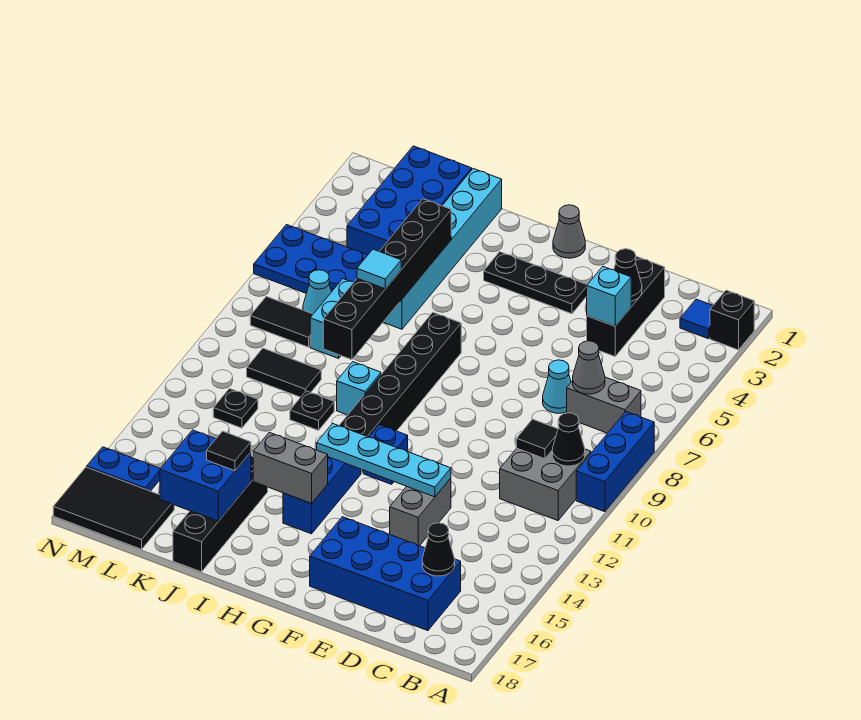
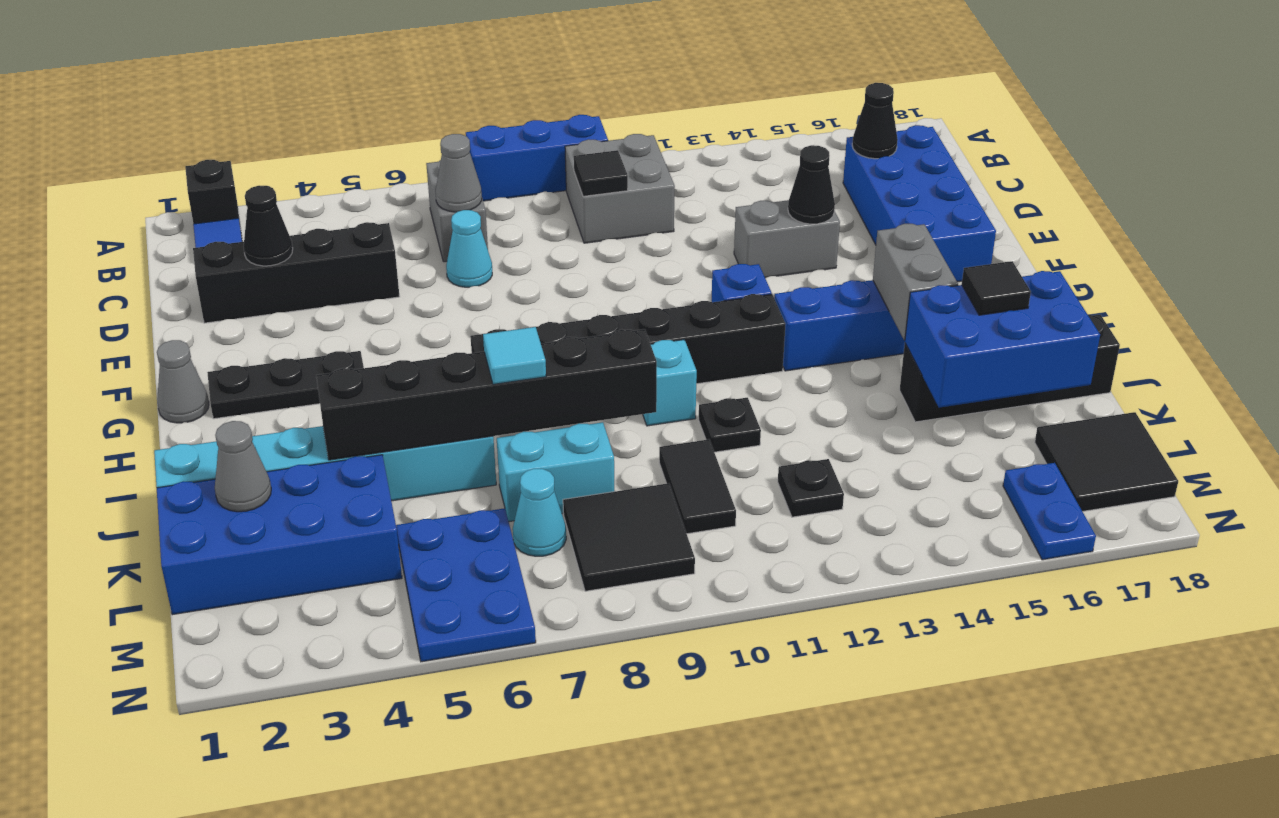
black 1x1 cone [552,413,585,466] -> black 1x1 cone moved to [788,145,835,224]
black 1x3 brick [587,256,665,356] -> black 1x4 brick [193,222,400,323]
cyan 1x1 brick [587,267,631,326] -> none
cyan 1x4 plate [317,423,451,497] -> none
black 1x3 plate [484,252,587,314] -> black 1x3 plate turned to [207,351,364,419]
blue 2x2 brick [160,430,251,521] -> blue 2x3 brick [905,271,1100,408]
none -> grey 1x1 cone [215,421,271,512]
black 1x2 tile [250,296,313,347] -> black 2x2 tile [563,483,695,591]
black 2x3 tile [53,467,174,549] -> black 2x2 tile [1035,412,1178,512]

